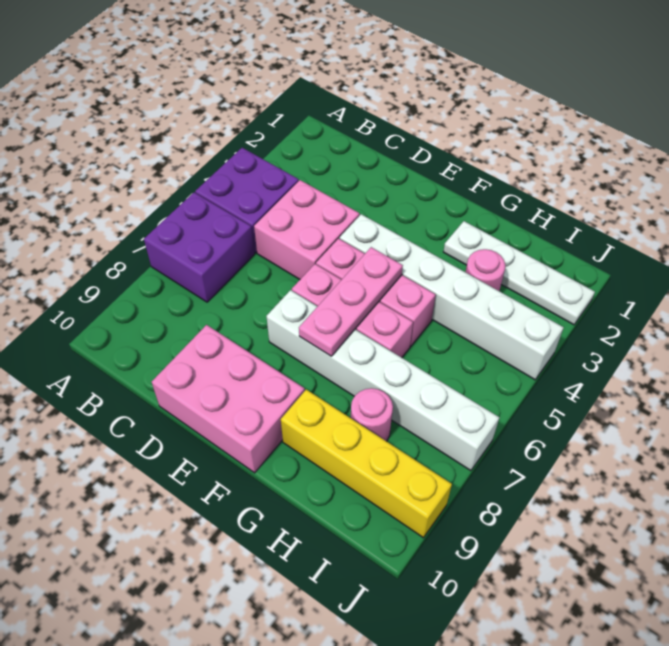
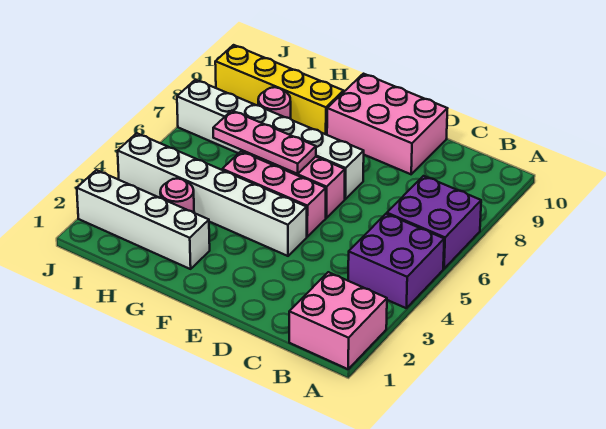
pink 2x2 brick [254,180,360,279] -> pink 2x2 brick moved to [289,272,387,369]
pink 1x3 plate [299,247,403,356] -> pink 1x3 plate turned to [213,111,316,174]
white 1x4 plate [443,221,595,325] -> white 1x4 brick [77,170,210,269]

